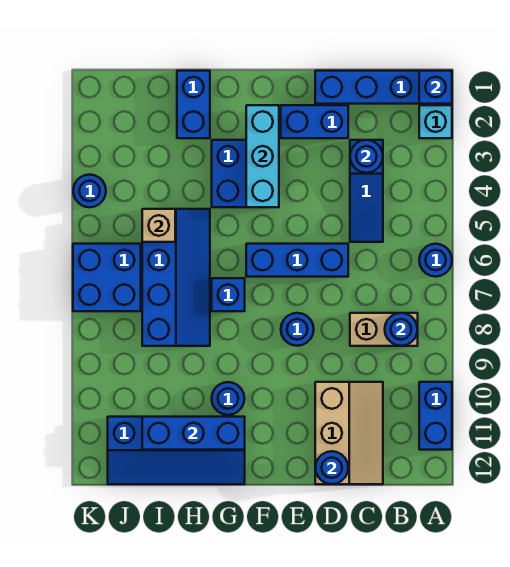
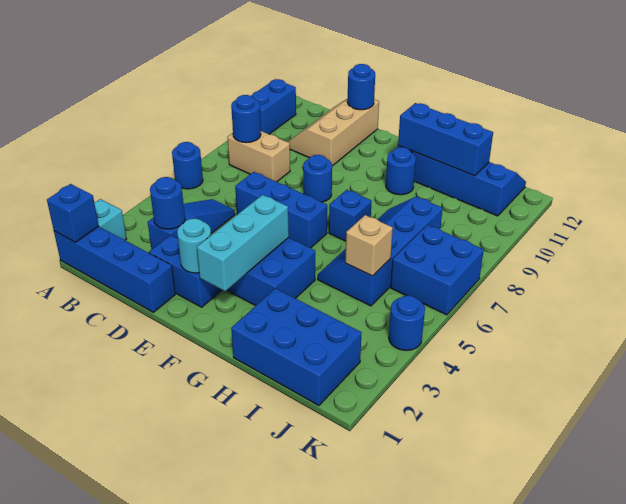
none -> cyan 1x1 round brick [177,218,211,273]
blue 1x2 brick [177,71,210,138] -> blue 2x3 brick [231,288,362,406]

